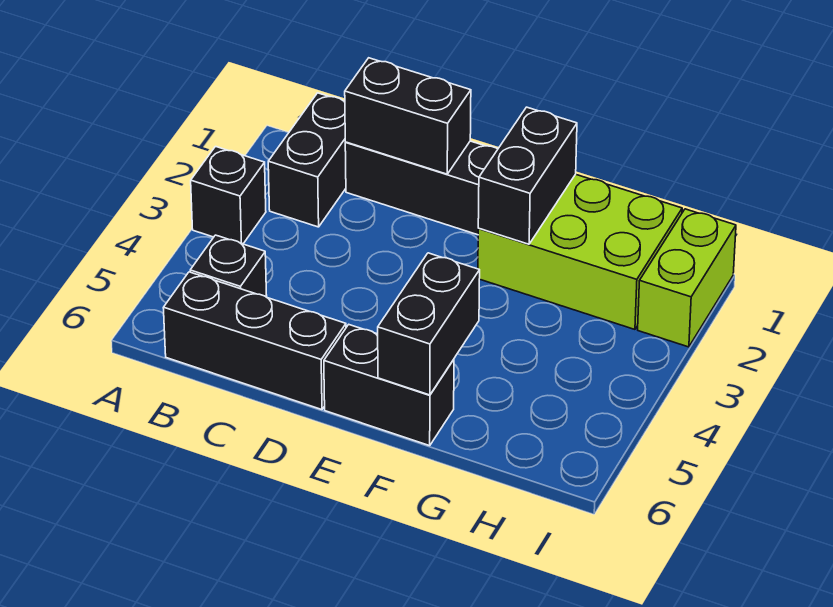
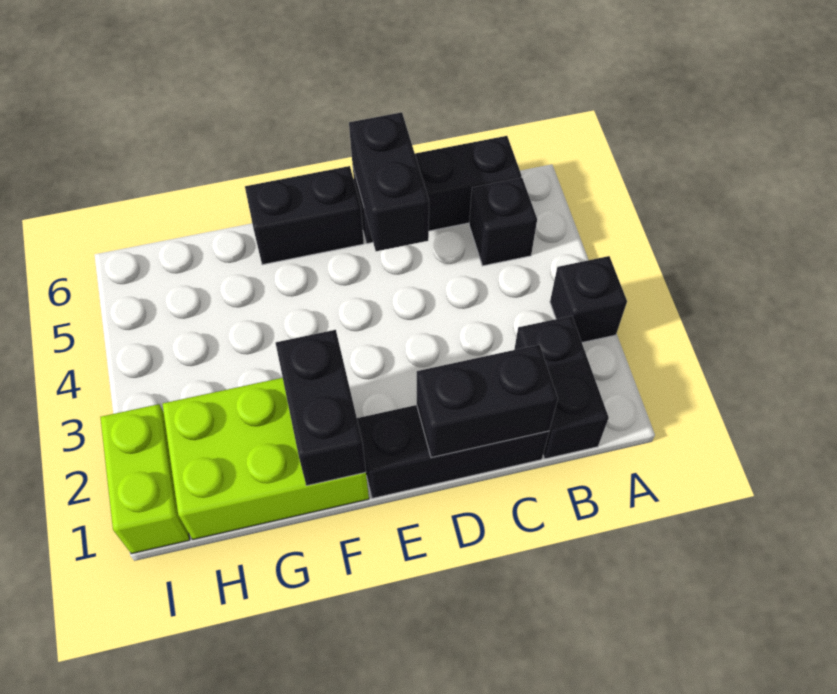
black 1x2 brick [378,253,480,395] -> black 1x2 brick moved to [349,112,429,251]

